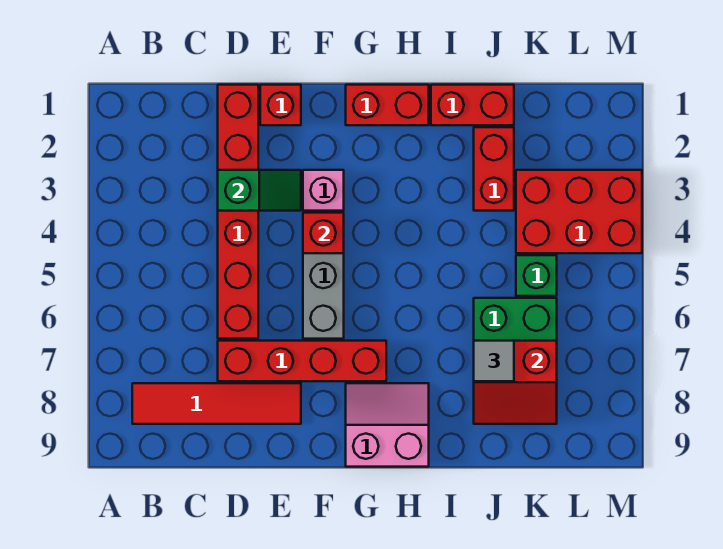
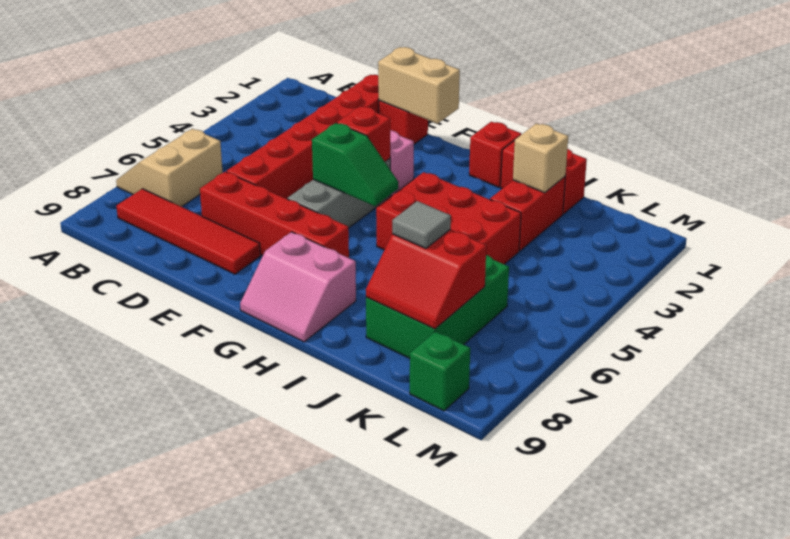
none -> tan 2x2 slope [116,129,223,207]
green 1x2 slope [218,170,301,211] -> green 1x2 slope moved to [312,123,398,206]
none -> tan 1x2 brick [378,47,460,123]
red 1x2 brick [346,85,429,125] -> red 1x1 brick [469,122,521,187]
pink 2x2 slope [346,383,429,467] -> pink 2x2 slope turned to [240,232,356,342]
none -> tan 1x1 brick [513,124,568,193]
red 2x3 brick [516,170,642,253] -> red 2x3 brick moved to [376,172,521,264]
green 1x1 brick [516,255,557,296] -> green 1x1 brick moved to [410,332,470,411]

